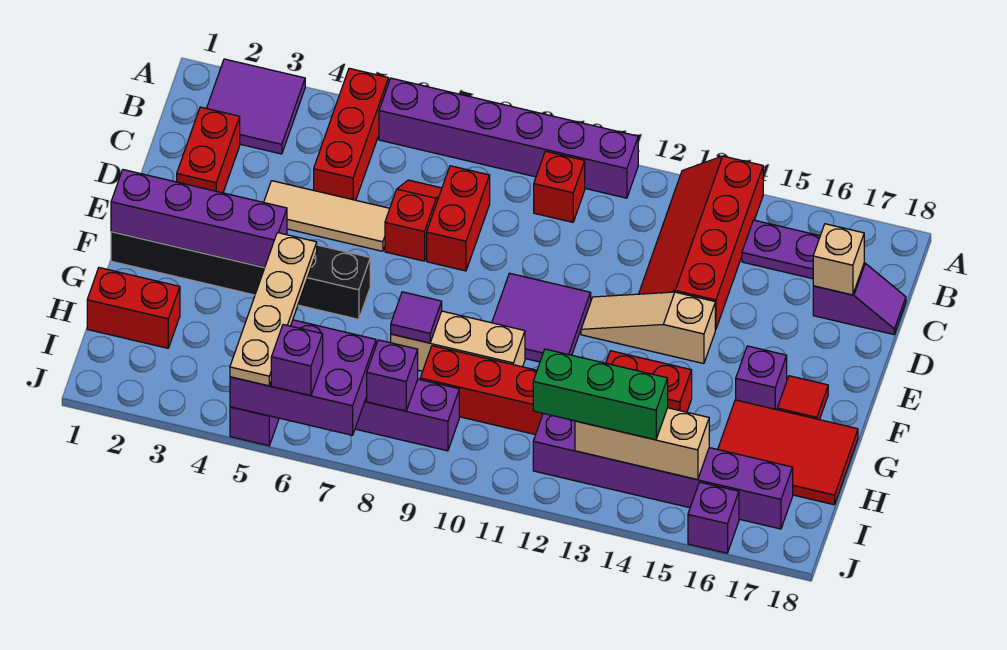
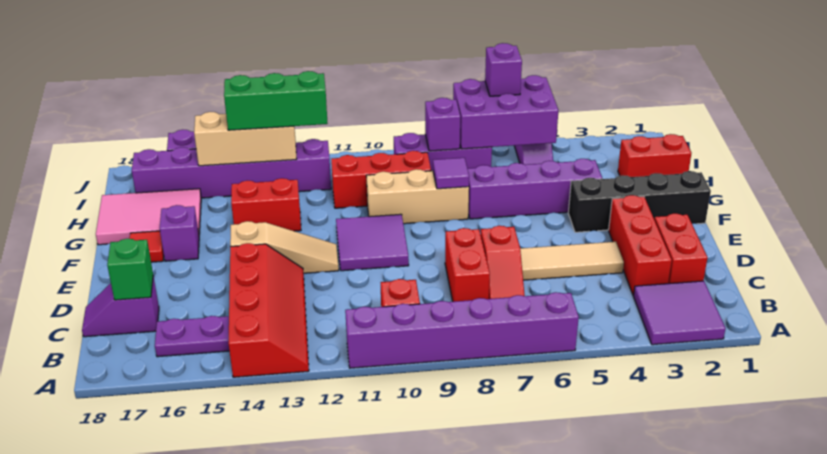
red 1x3 brick [314,68,389,200] -> red 1x3 brick moved to [609,195,672,296]
tan 1x1 brick [813,224,864,295] -> green 1x1 brick [107,239,153,300]
black 1x6 brick [111,232,370,319] -> black 1x4 brick [568,171,711,232]
purple 1x4 brick [111,170,287,268] -> purple 1x4 brick moved to [467,159,602,219]
tan 1x4 plate [230,233,317,386] -> none
red 2x3 tile [718,400,858,505] -> pink 2x3 tile [96,189,201,245]

